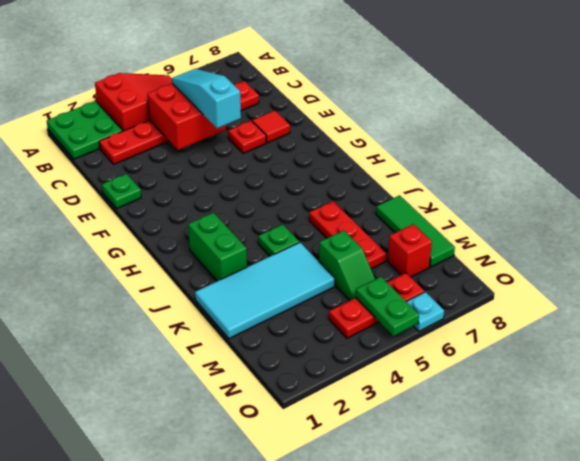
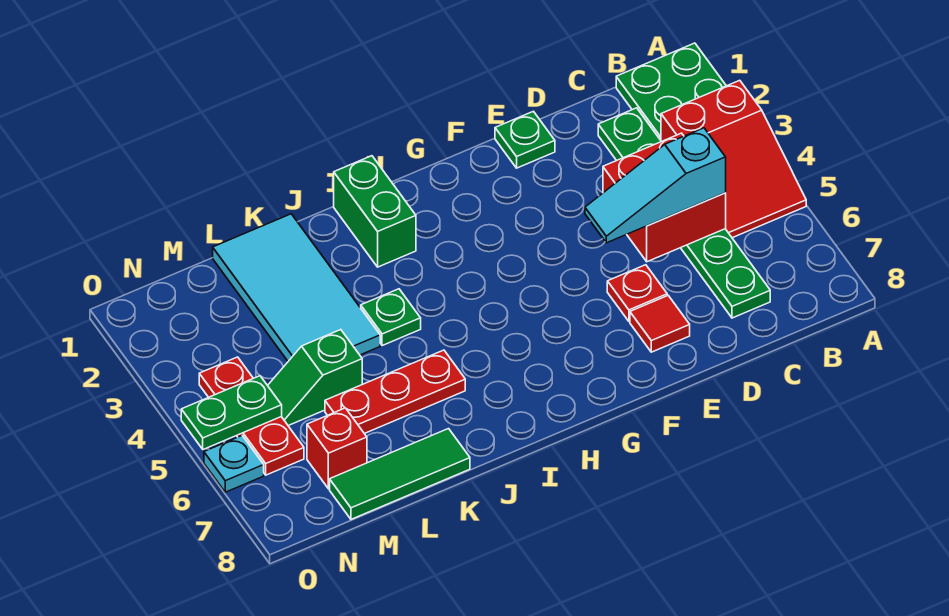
red 1x6 plate [99,81,259,164] -> green 1x6 plate [598,108,770,318]
cyan 1x3 slope [172,69,241,128] -> cyan 1x3 slope turned to [585,128,726,243]
green 1x2 brick [188,213,247,281] -> green 1x2 brick turned to [334,156,416,267]

